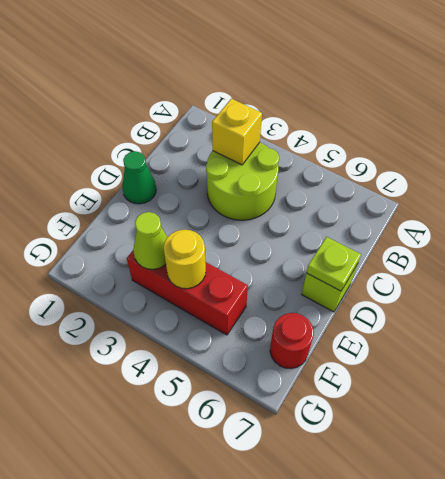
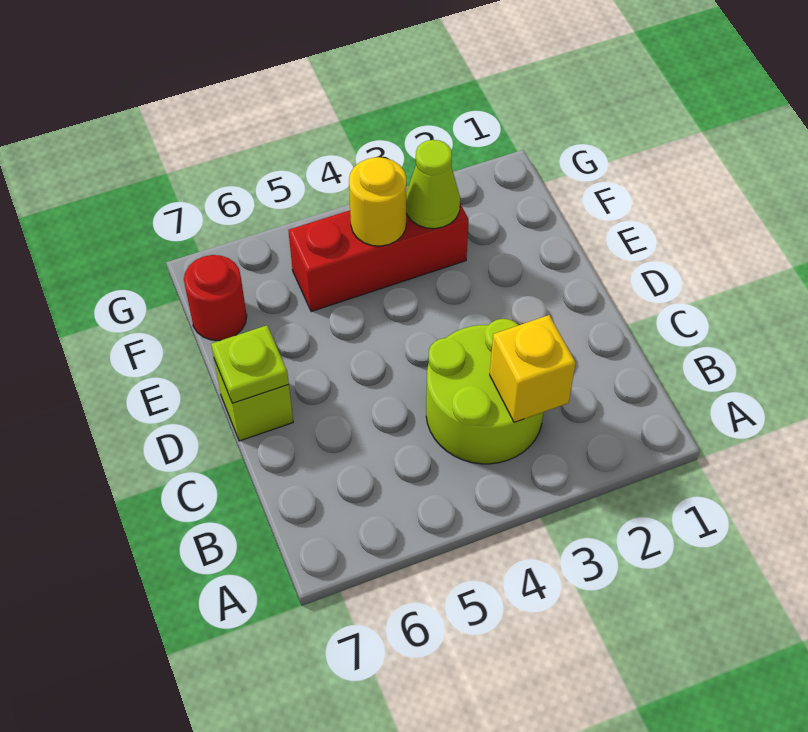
green 1x1 cone [122,151,156,204] -> none

